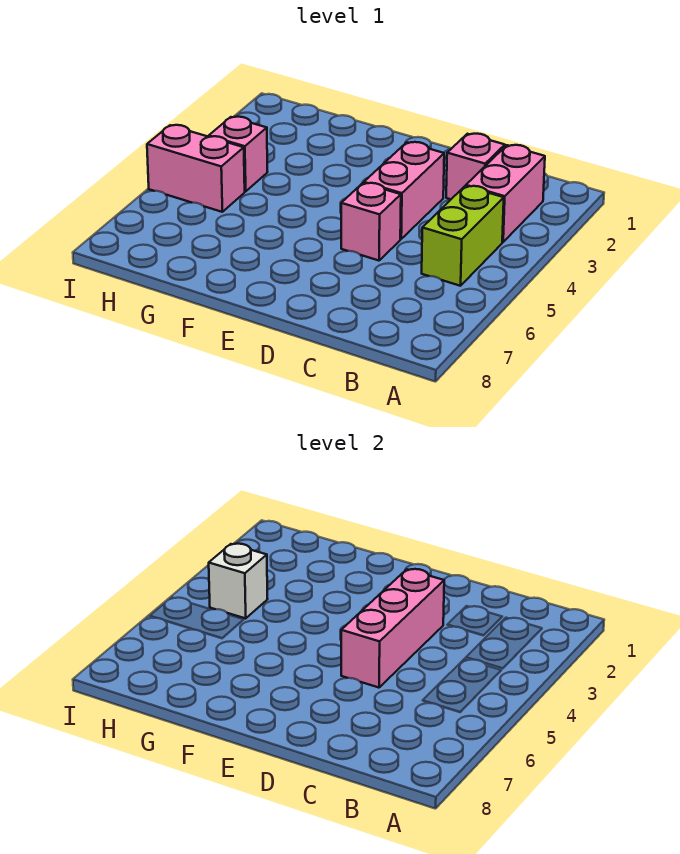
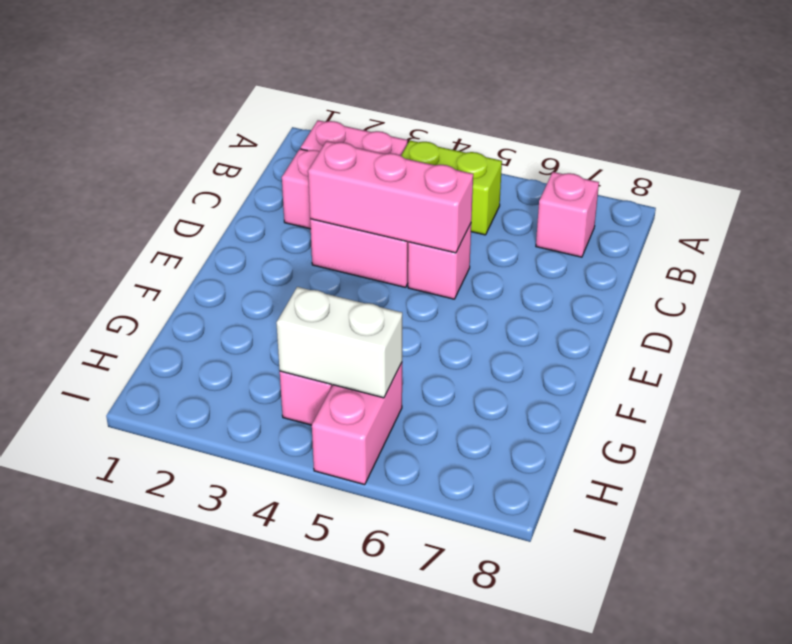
none -> pink 1x1 brick [536,172,599,257]
white 1x1 brick [209,544,267,618] -> white 1x2 brick [276,287,402,398]

